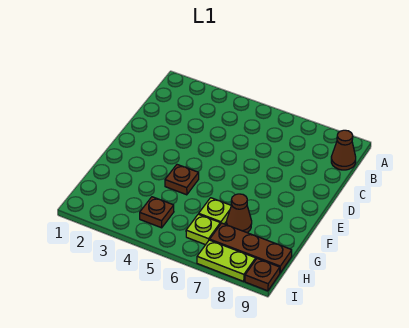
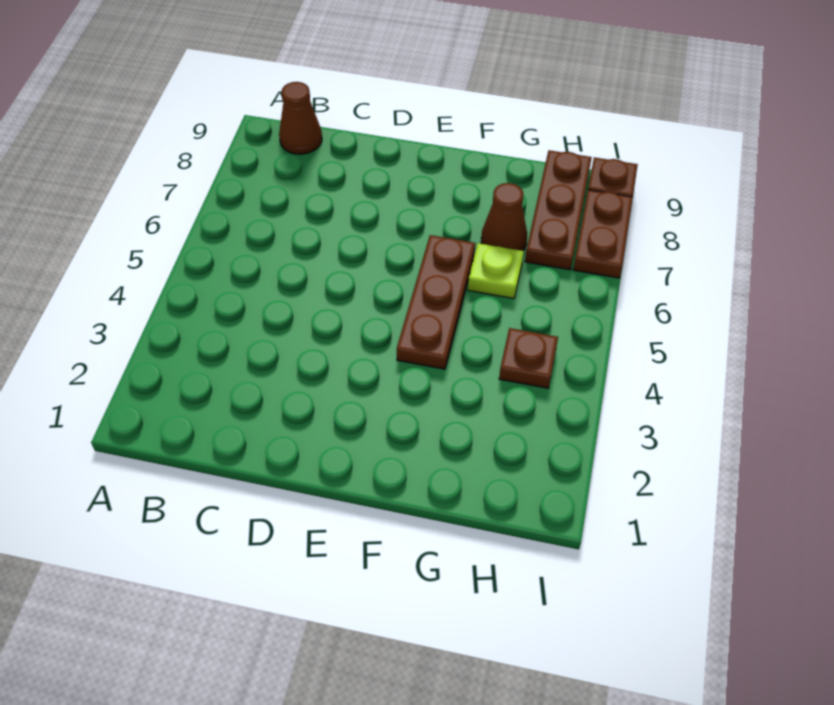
brown 1x1 plate [165,165,199,195] -> brown 1x3 plate [397,235,475,369]
lime 1x1 plate [186,214,220,245] -> none
lime 1x2 plate [197,240,256,281] -> brown 1x2 plate [573,190,633,278]

